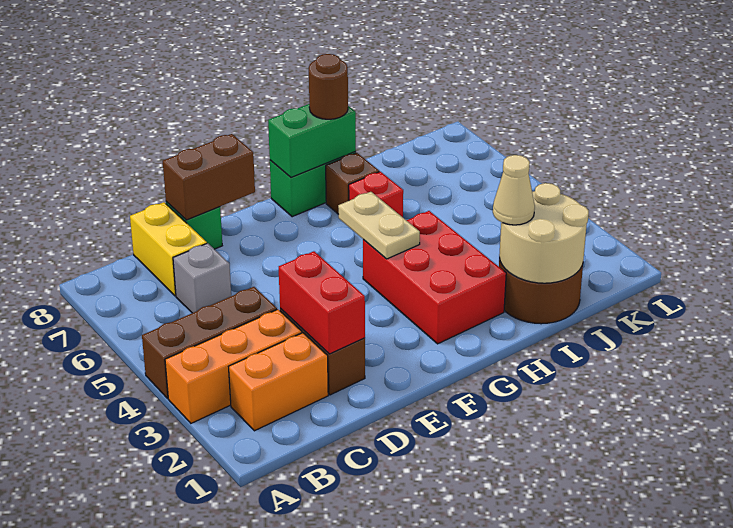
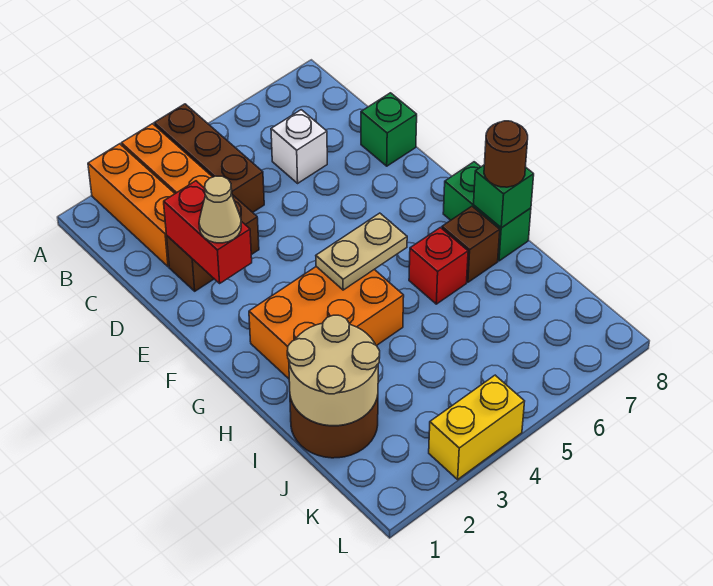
orange 1x2 brick [229,333,328,431] -> orange 1x3 brick [88,144,175,267]
grey 1x1 brick [173,243,231,313] -> white 1x1 brick [271,110,327,183]
yellow 1x2 brick [130,202,207,296] -> yellow 1x2 brick moved to [429,375,525,479]
red 1x2 brick [279,251,365,354] -> red 1x2 brick turned to [164,181,252,283]
brown 1x2 brick [163,134,255,220] -> none
red 2x3 brick [363,211,506,344] -> orange 2x3 brick [249,267,404,379]
green 1x2 brick [268,104,356,178] -> green 1x1 brick [474,165,534,228]
tan 1x1 cone [493,155,535,225] -> tan 1x1 cone moved to [199,176,241,243]

